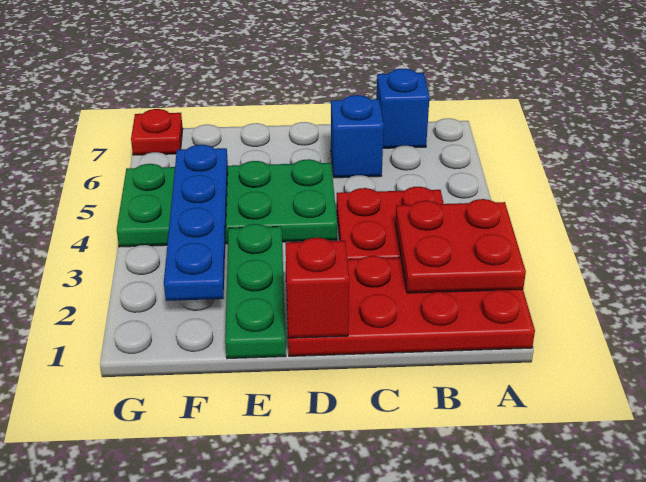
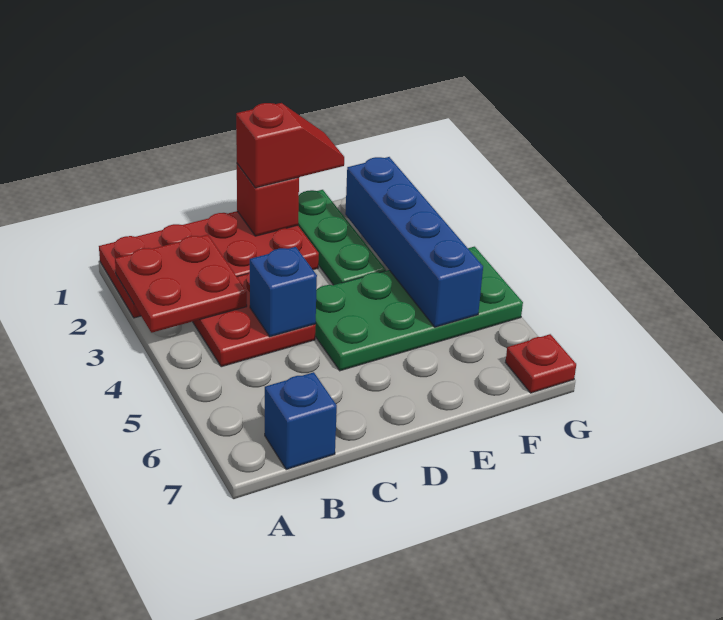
blue 1x1 brick [331,95,384,178] -> blue 1x1 brick moved to [250,247,317,337]
none -> red 1x2 slope [236,103,344,188]
blue 1x4 plate [164,145,228,301] -> blue 1x4 brick [345,157,483,327]

